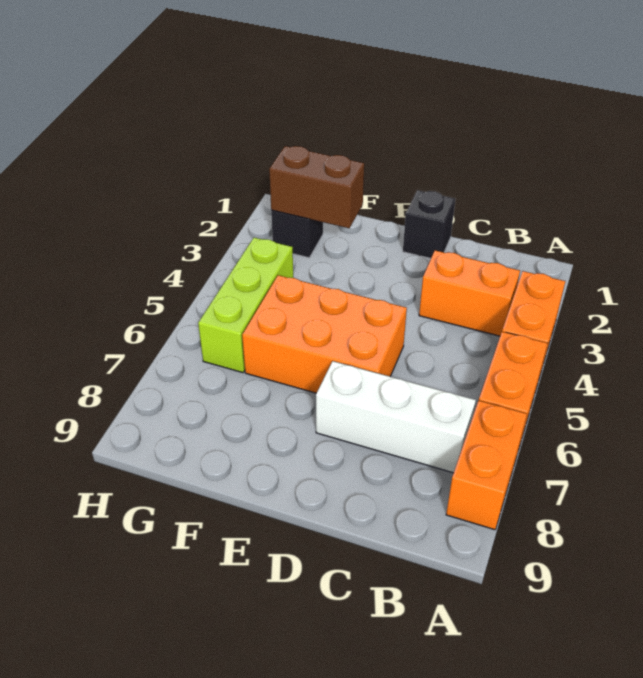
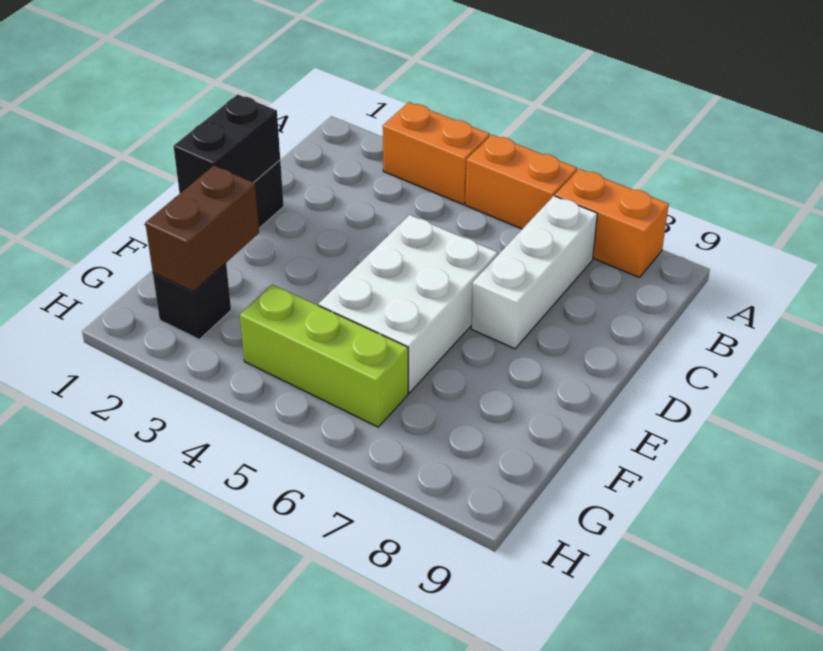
orange 1x2 brick [419,250,520,336] -> none
none -> black 1x2 brick [174,94,280,194]
orange 2x3 brick [242,275,407,393] -> white 2x3 brick [319,215,498,393]

